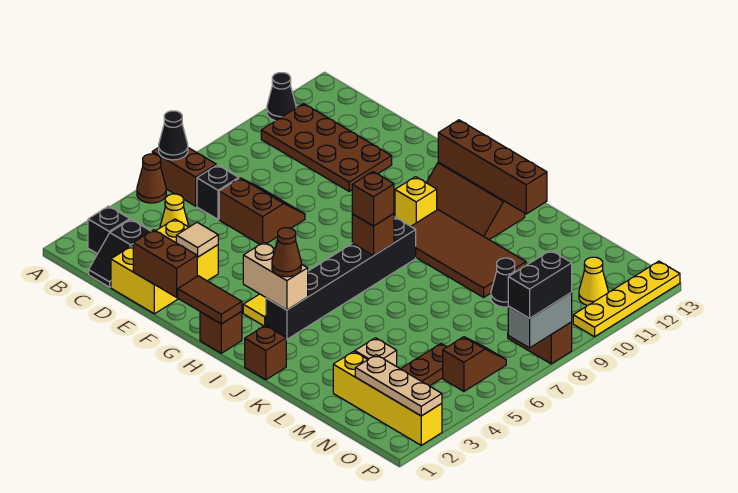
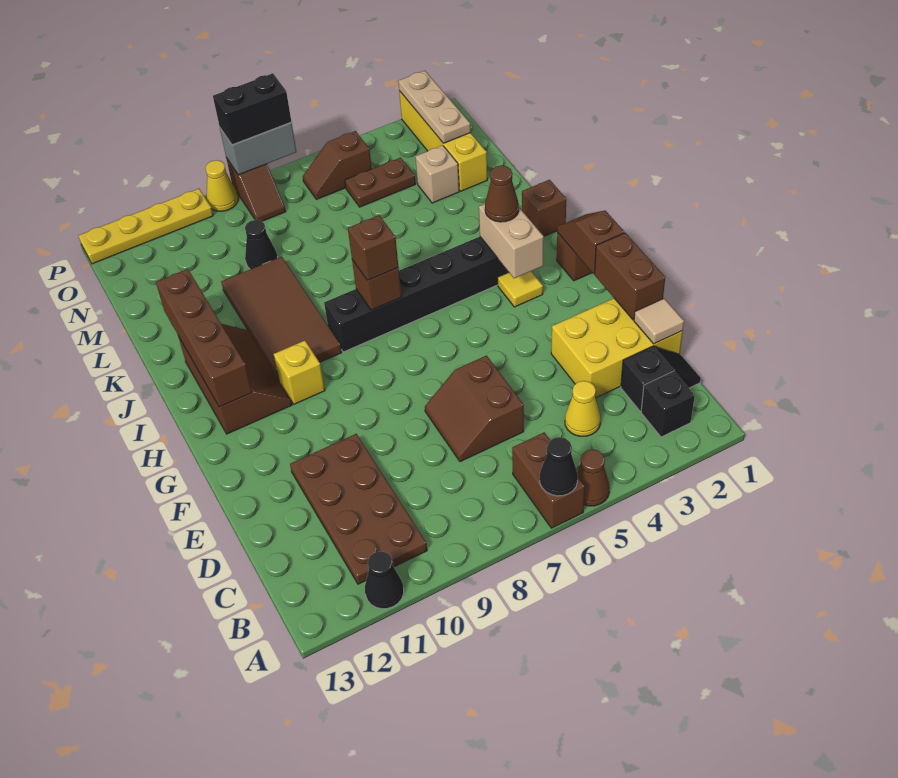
black 1x1 brick [197,165,239,219] -> none
tan 1x1 tile [176,222,218,257] -> tan 1x1 tile moved to [634,299,684,344]
brown 1x2 tile [178,276,242,324] -> brown 1x2 slope [557,211,624,274]
yellow 1x1 cone [579,257,608,305] -> yellow 1x1 cone moved to [205,160,238,211]

